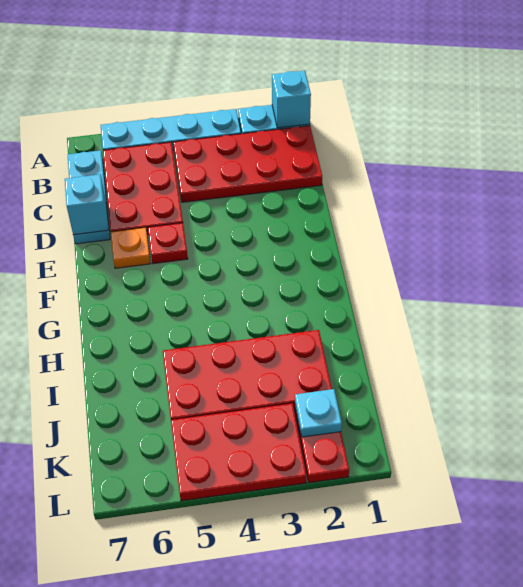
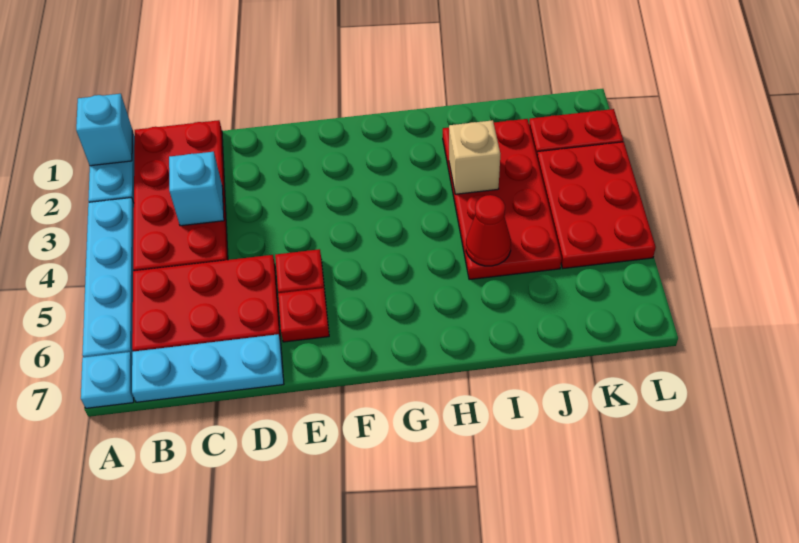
cyan 1x1 brick [65,174,109,235] -> cyan 1x1 brick moved to [169,152,224,226]
orange 1x1 plate [111,227,151,268] -> red 1x1 plate [278,288,329,342]
none -> tan 1x1 brick [449,120,500,194]
none -> red 1x1 cone [466,195,511,266]
cyan 1x1 plate [295,389,342,437] -> cyan 1x1 plate moved to [81,352,134,408]

